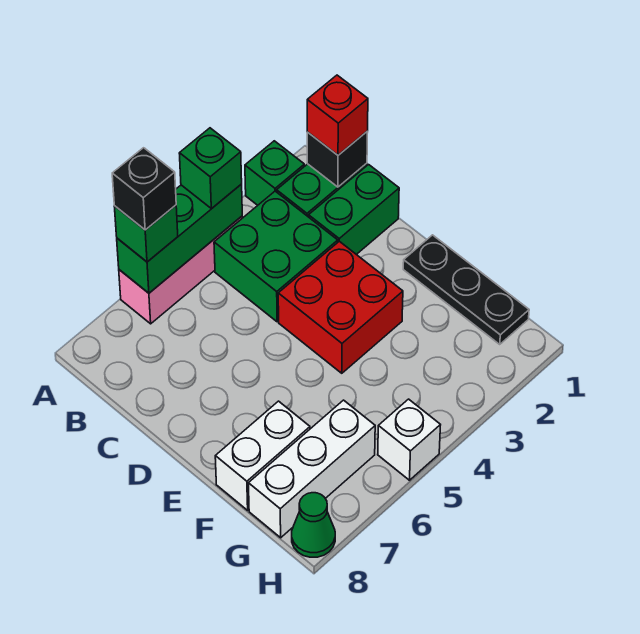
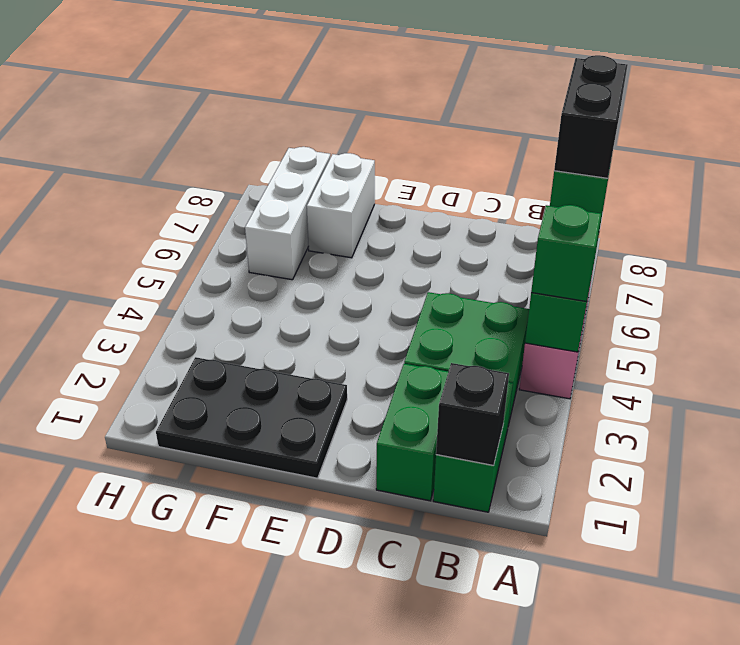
green 1x1 brick [245,141,304,205] -> none
black 1x1 brick [112,148,176,230] -> black 1x2 brick [554,55,628,178]
red 1x1 brick [307,75,368,155] -> none
red 2x2 brick [278,241,403,373] -> none
black 1x3 plate [403,235,529,344] -> black 2x3 plate [156,357,347,478]
white 1x1 brick [378,399,440,480] -> none
green 1x1 cone [292,493,335,557] -> none

